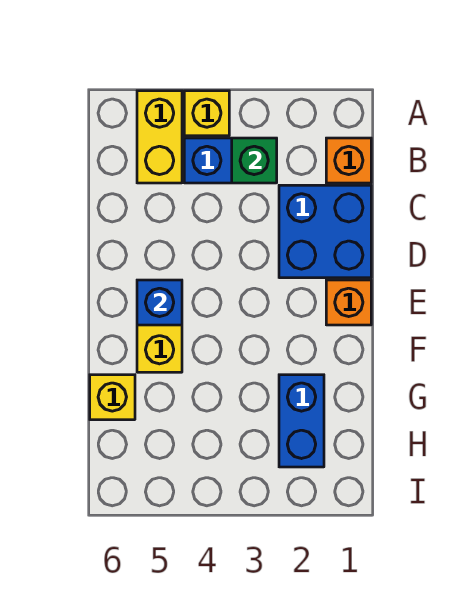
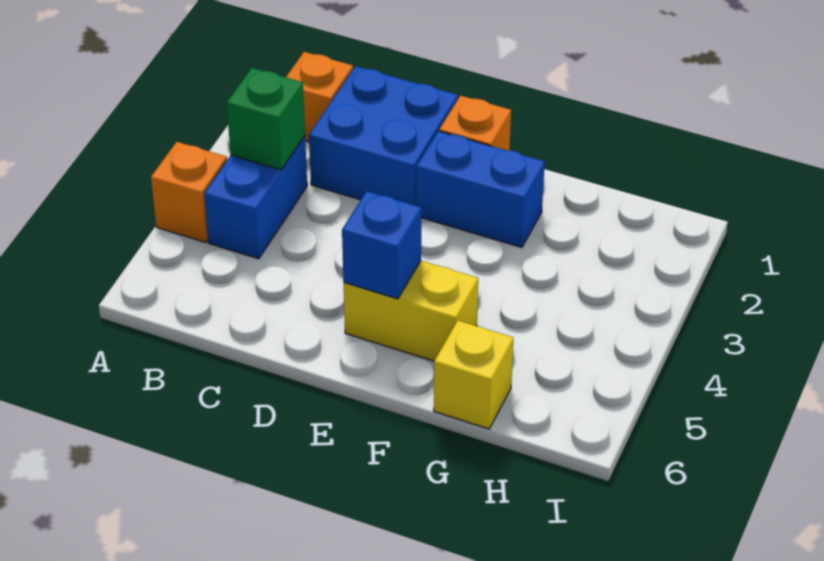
yellow 1x1 brick [184,91,229,136] -> orange 1x1 brick [151,142,227,242]
yellow 1x2 brick [137,91,182,183] -> none
blue 1x2 brick [279,375,324,467] -> blue 1x2 brick moved to [416,131,545,247]

